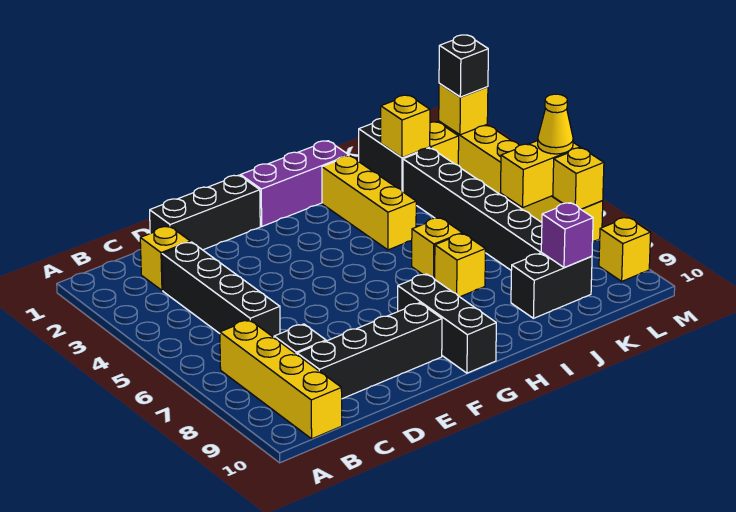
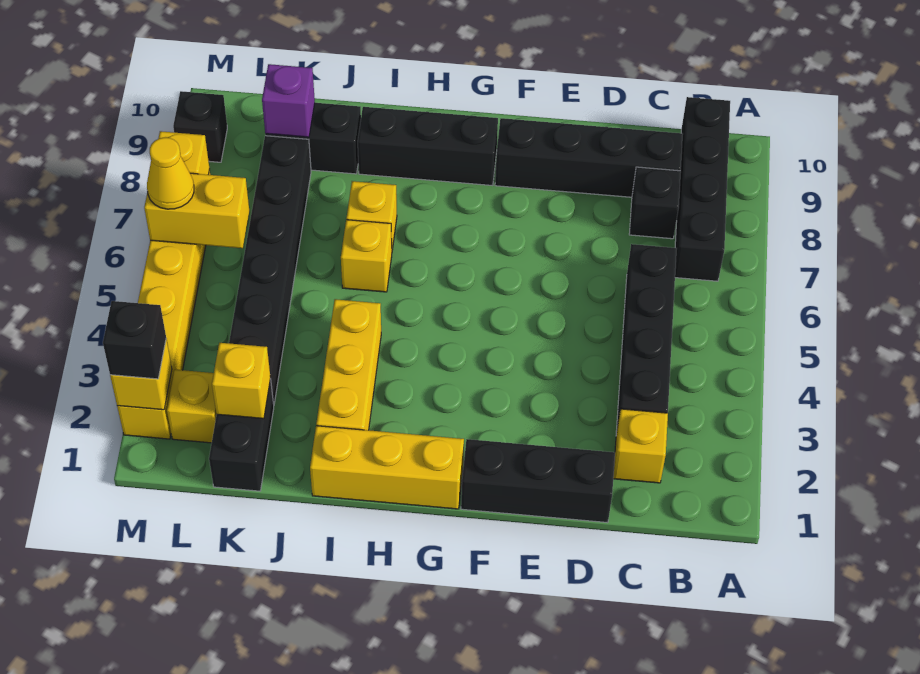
yellow 1x4 brick [220,320,342,439] -> black 1x4 brick [675,97,730,281]
purple 1x3 brick [241,141,349,226] -> yellow 1x3 brick [310,426,464,509]
black 1x3 brick [398,274,496,373] -> black 1x3 brick turned to [358,107,498,186]
yellow 1x1 brick [599,217,651,281] -> black 1x1 brick [173,91,227,162]

